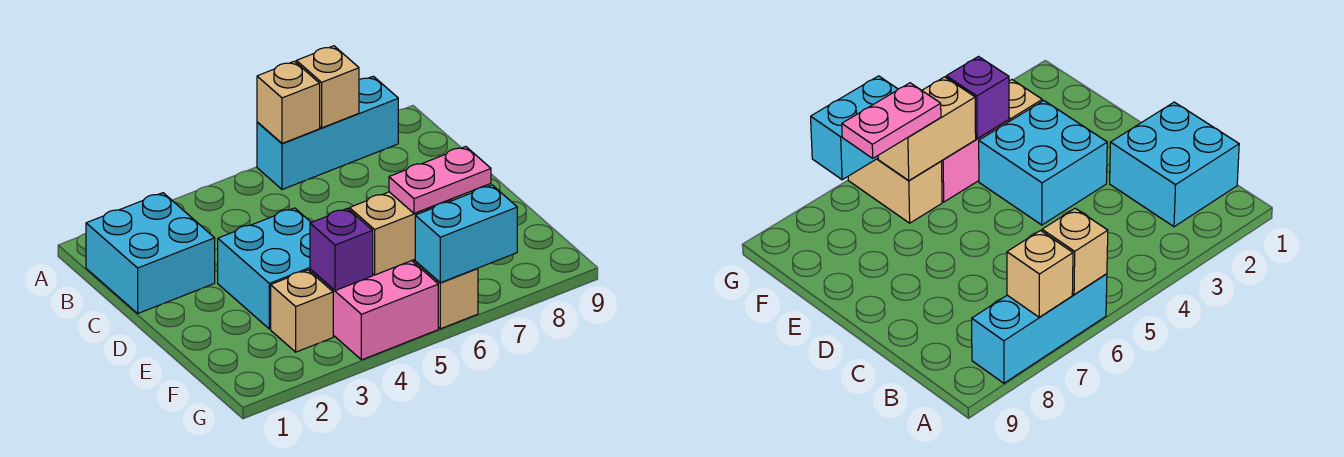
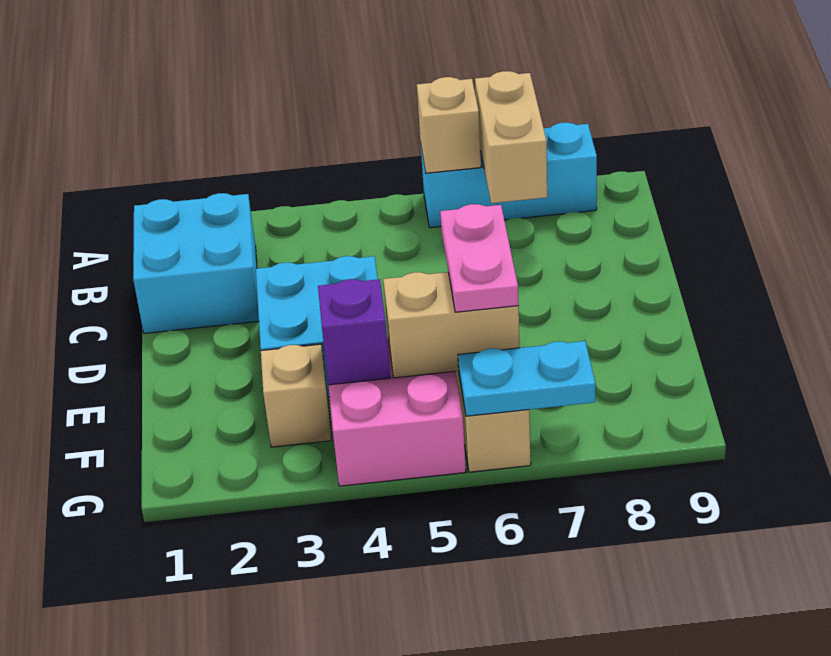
tan 1x1 brick [296,46,359,128] -> tan 1x2 brick [475,71,547,203]
pink 1x2 plate [389,146,491,213] -> pink 1x2 plate turned to [440,204,519,312]
cyan 1x2 brick [415,185,517,283] -> cyan 1x2 plate [458,341,596,416]

